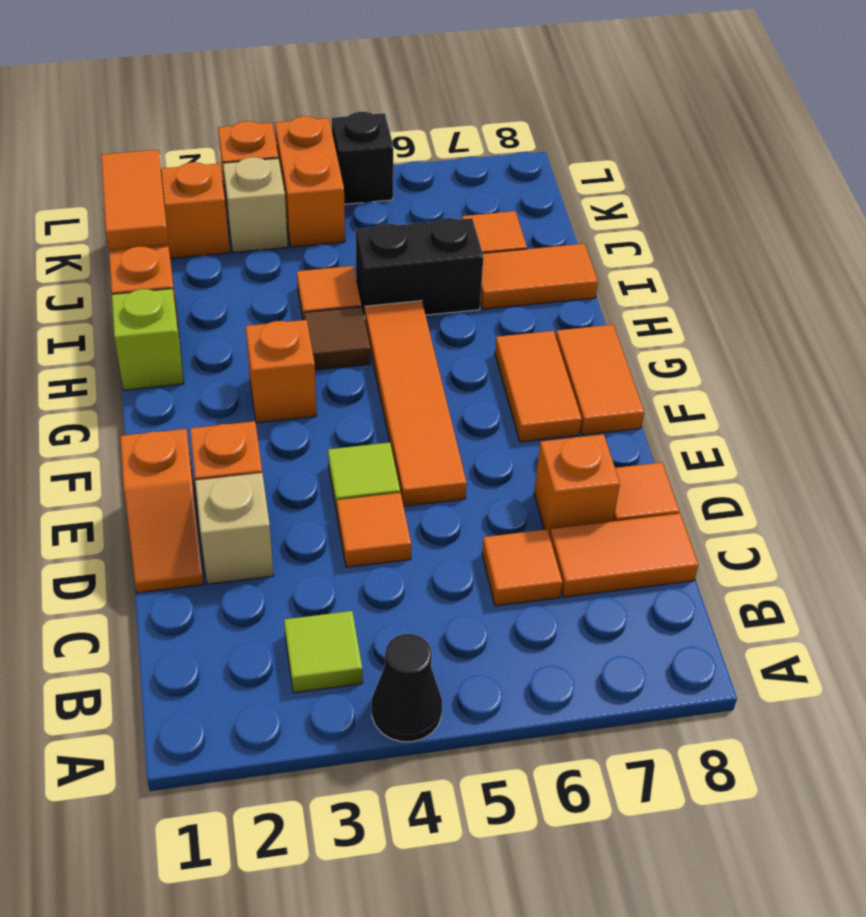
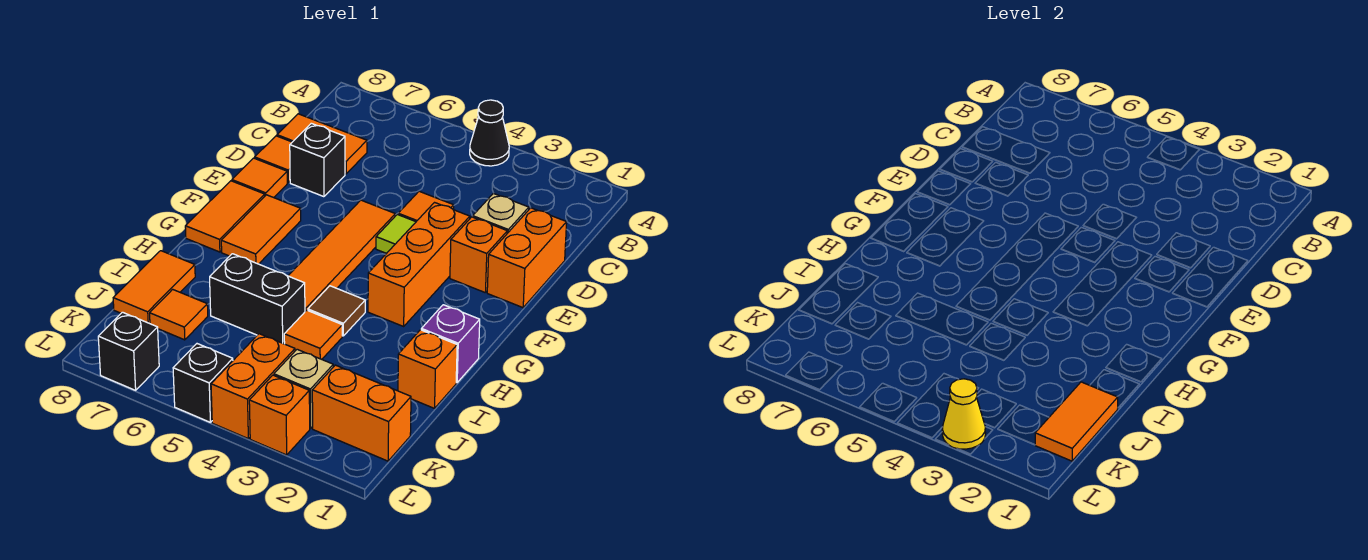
lime 1x1 tile [284,611,363,693] -> none
orange 1x1 tile [482,529,562,606] -> orange 1x1 tile moved to [232,158,287,198]
orange 1x2 slope [120,429,204,593] -> orange 1x2 brick [487,208,567,308]
orange 1x1 brick [534,434,620,536] -> black 1x1 brick [290,123,345,197]
orange 1x1 brick [246,320,317,423] -> orange 1x3 brick [368,203,470,326]
lime 1x1 brick [112,289,184,390] -> purple 1x1 brick [421,305,480,383]
orange 1x2 tile [480,244,598,309] -> orange 1x2 tile turned to [113,251,195,324]
none -> yellow 1x1 cone [942,379,985,449]
none -> black 1x1 brick [98,312,159,390]

